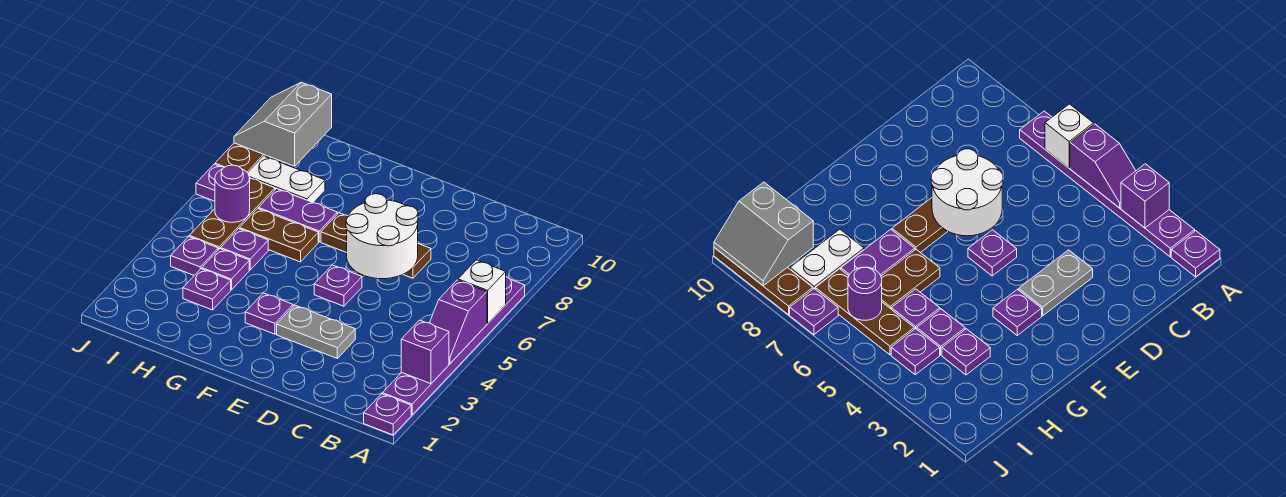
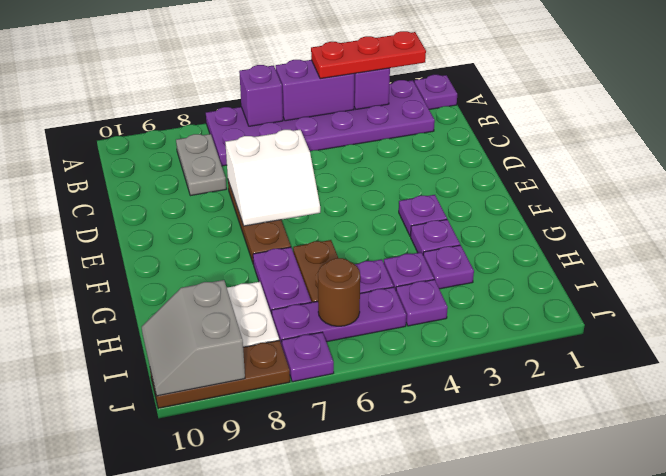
purple 1x6 plate [382,277,525,415] -> purple 2x6 plate [206,80,435,166]
none -> red 1x3 plate [311,31,426,79]
purple 1x2 slope [430,280,487,364] -> purple 1x2 brick [276,60,354,121]
white 1x1 brick [458,260,506,324] -> purple 1x1 brick [239,65,283,126]
grey 1x2 plate [277,305,355,358] -> grey 1x2 plate moved to [176,134,226,196]
white 2x2 round brick [346,194,418,279] -> white 2x2 slope [225,130,320,226]
purple 1x1 plate [314,265,362,306] -> purple 1x1 plate moved to [411,219,460,254]
brown 1x3 plate [189,178,275,250] -> purple 1x3 plate [272,287,406,345]
purple 1x1 round brick [215,165,250,222] -> brown 1x1 round brick [318,258,360,326]
grey 2x2 slope [234,82,332,166] -> grey 2x2 slope turned to [142,280,245,396]

